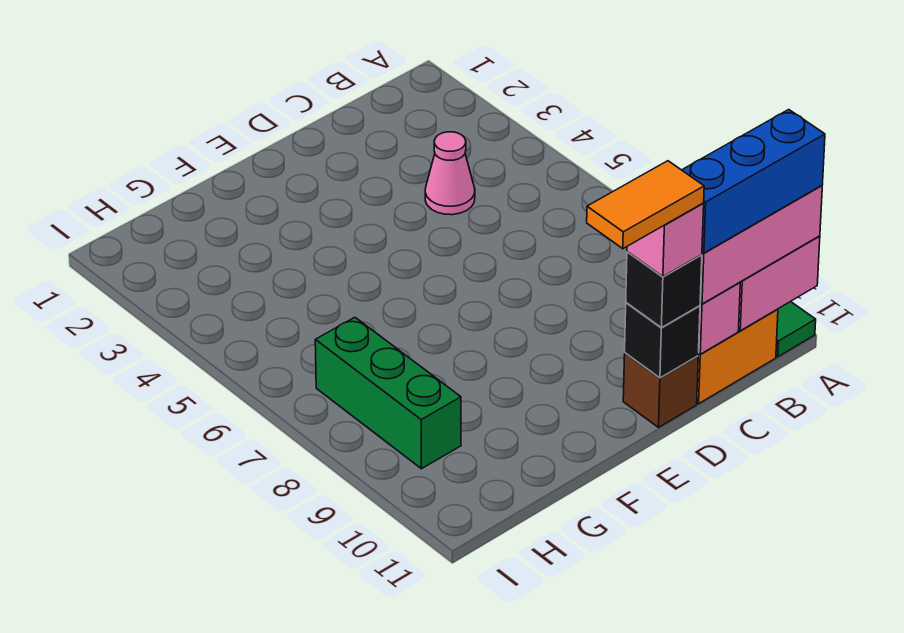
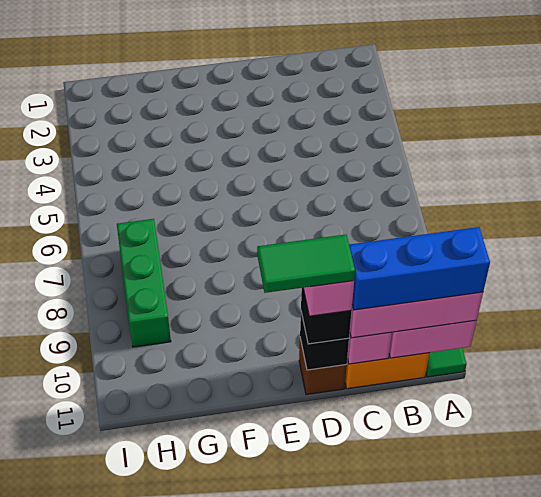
pink 1x1 cone [425,132,475,215] -> none
orange 1x2 tile [587,161,704,249] -> green 1x2 tile [257,235,355,293]

